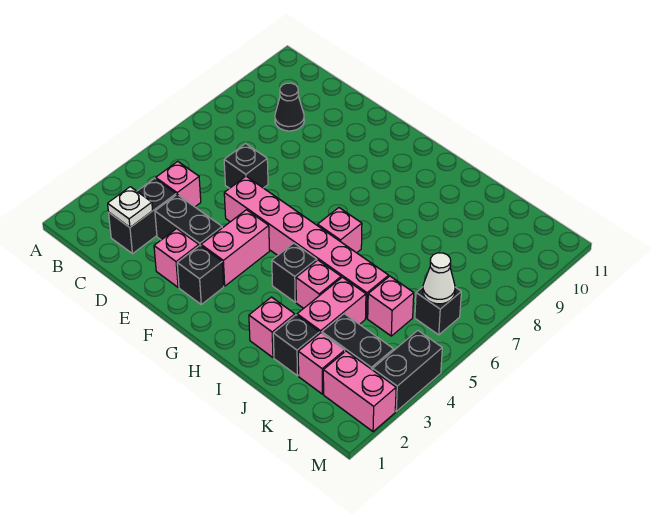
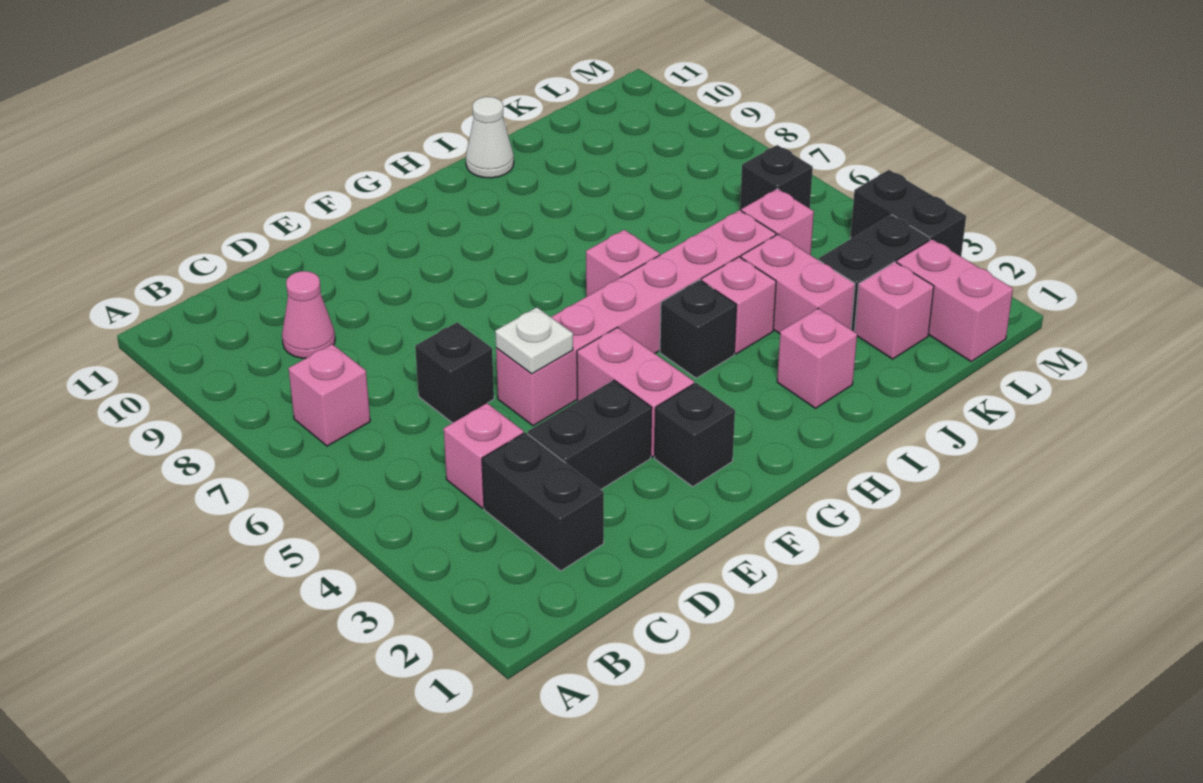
white 1x1 plate [108,187,153,227] -> white 1x1 plate moved to [495,307,573,374]
black 1x1 cone [275,83,304,131] -> pink 1x1 cone [282,271,335,358]
pink 1x1 brick [154,229,199,287] -> pink 1x1 brick moved to [289,344,370,446]
black 1x1 brick [273,315,320,376] -> none
pink 1x2 brick [323,351,396,432] -> pink 1x2 brick turned to [896,239,1013,361]
white 1x1 cone [423,253,455,304] -> white 1x1 cone moved to [466,97,514,178]

